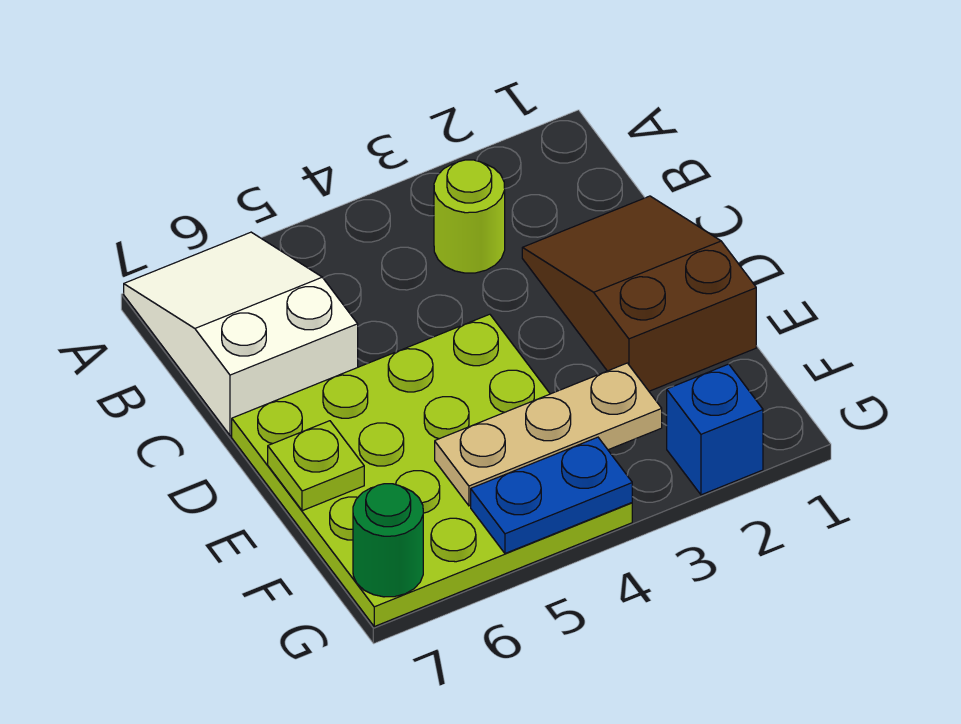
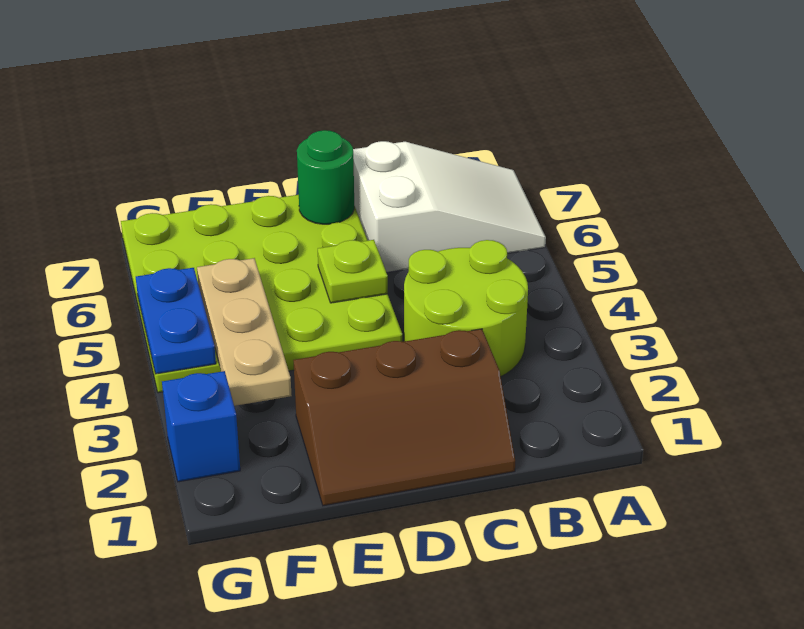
lime 1x1 round brick [434,160,505,273] -> lime 2x2 round brick [404,240,528,376]
brown 2x3 slope [522,196,756,391] -> brown 2x3 slope turned to [293,329,515,506]
lime 1x1 plate [268,421,364,511] -> lime 1x1 plate moved to [318,240,388,303]
green 1x1 round brick [353,484,423,597] -> green 1x1 round brick moved to [297,130,354,224]

